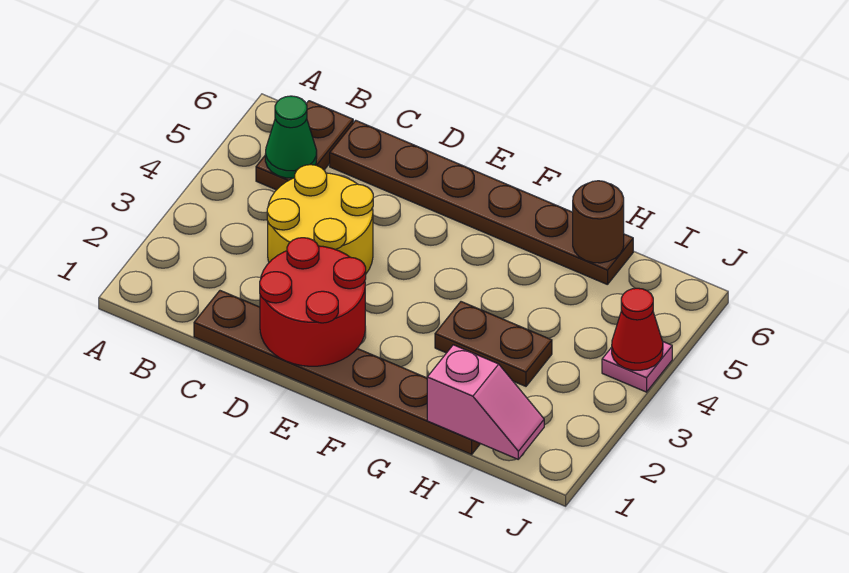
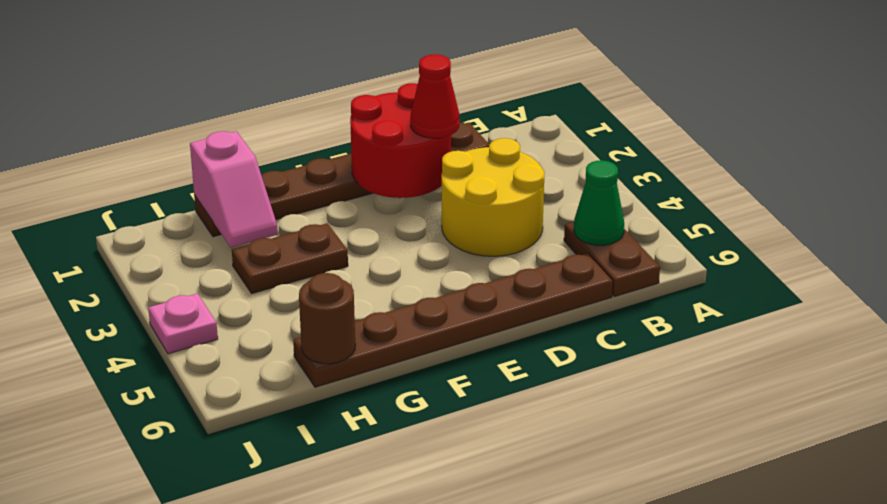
pink 1x2 slope [427,345,544,459] -> pink 1x2 slope turned to [190,131,278,247]
red 1x1 cone [612,288,663,370] -> red 1x1 cone moved to [410,54,459,138]

